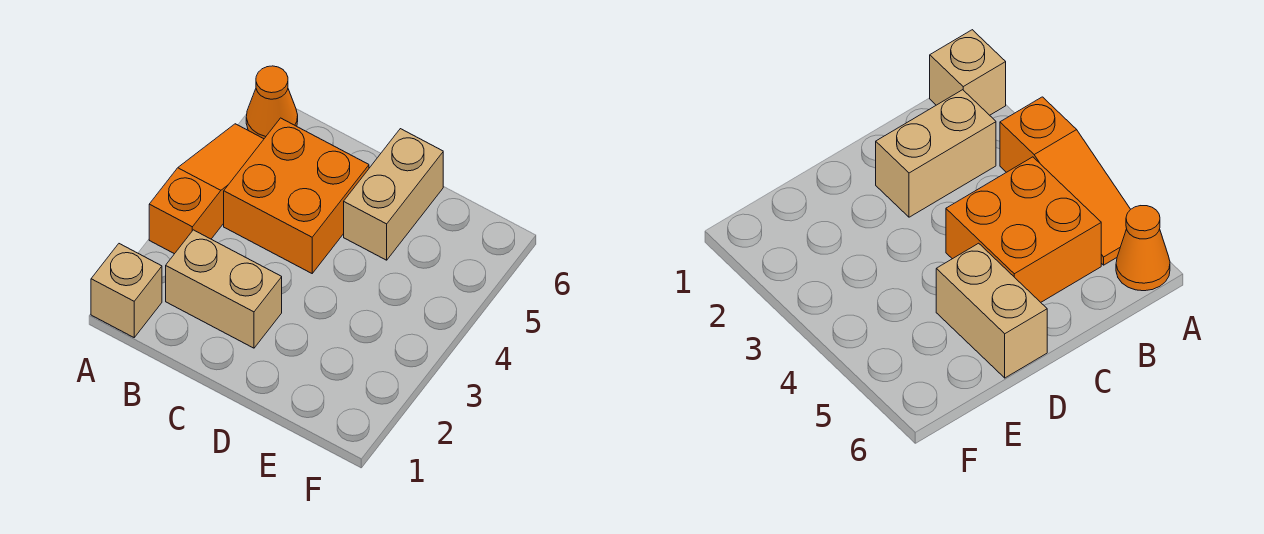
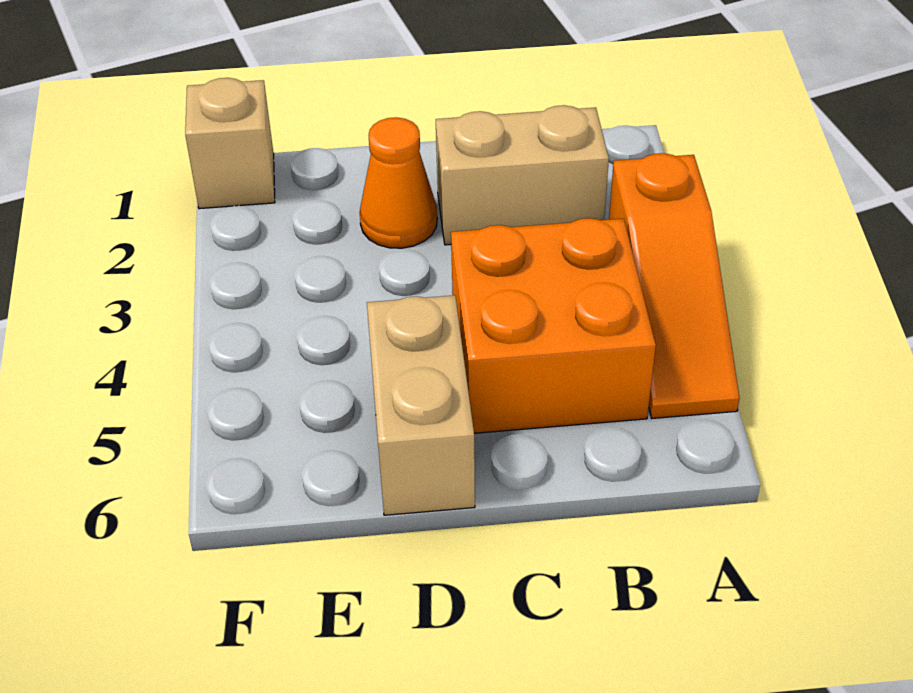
tan 1x1 brick [91,244,162,337] -> tan 1x1 brick moved to [185,78,275,209]
orange 1x1 cone [246,66,298,139] -> orange 1x1 cone moved to [360,117,437,248]

